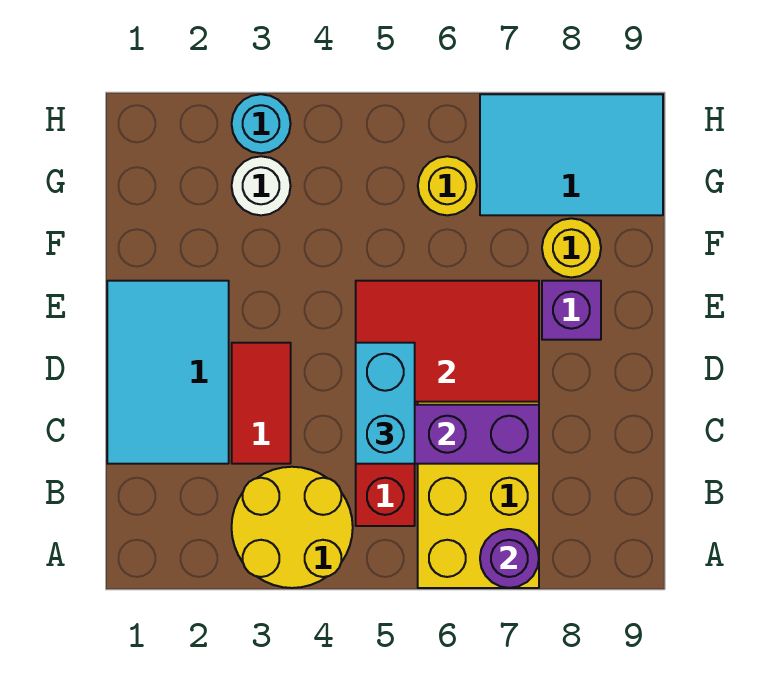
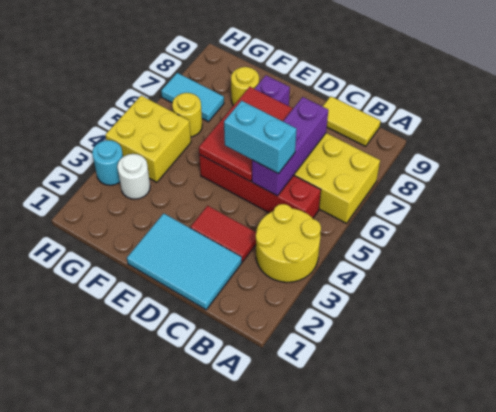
purple 1x1 round brick [480,529,539,588] -> none
none -> yellow 1x2 tile [323,96,381,146]
none -> yellow 2x2 brick [105,96,191,182]
cyan 2x3 tile [480,94,663,215] -> cyan 1x2 tile [161,73,224,122]

